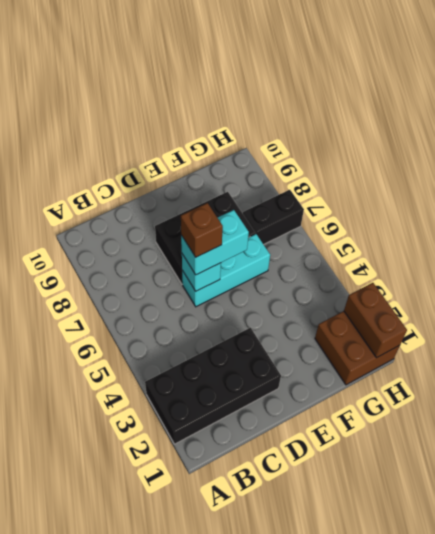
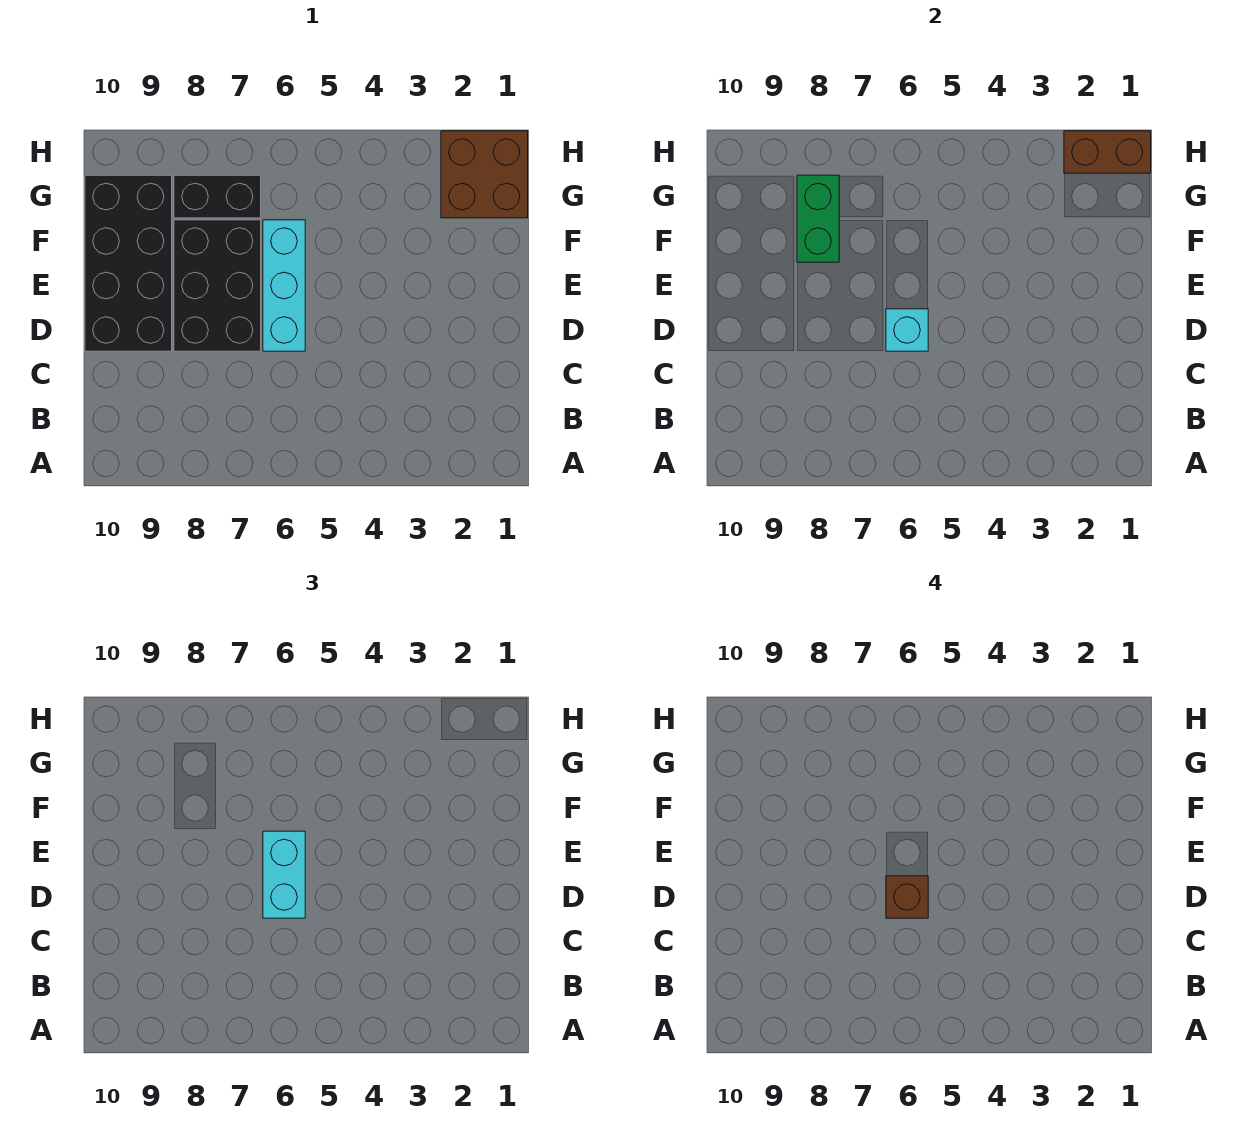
black 2x4 brick [145,327,281,444] -> black 2x4 brick moved to [85,175,172,351]
none -> green 1x2 brick [797,175,839,262]
black 1x2 brick [243,190,304,244] -> black 1x2 brick turned to [174,175,261,218]

